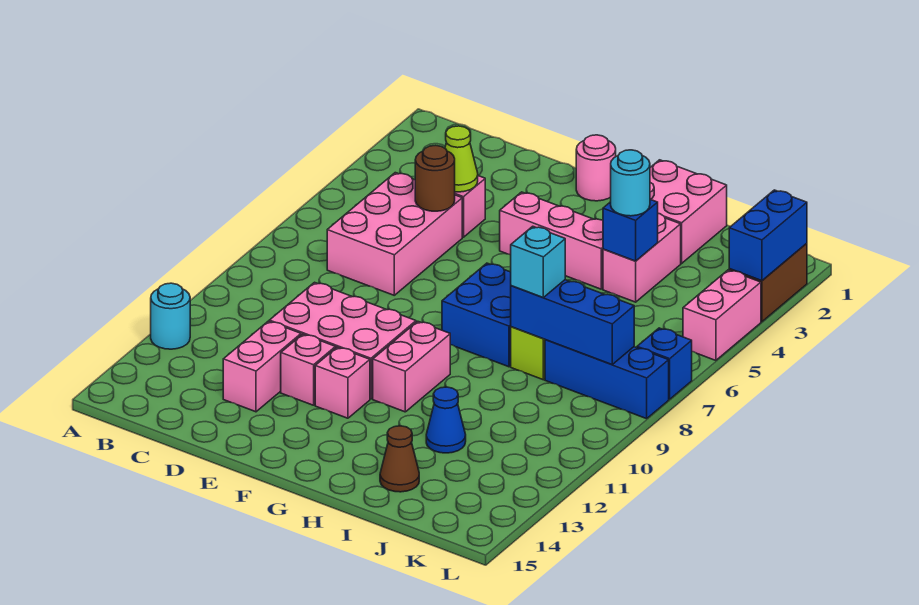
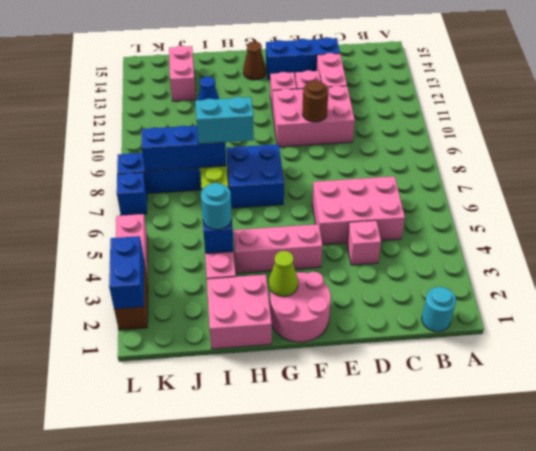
cyan 1x1 round brick [151,283,190,349] -> cyan 1x1 round brick moved to [422,287,456,332]
pink 2x3 brick [327,173,462,295] -> pink 2x3 brick turned to [312,176,405,245]
lime 1x1 cone [445,126,478,192] -> lime 1x1 cone moved to [269,251,298,297]
brown 1x1 round brick [415,145,455,211] -> brown 1x1 round brick moved to [302,80,329,122]
none -> blue 1x3 brick [266,37,340,79]
pink 1x1 round brick [576,135,616,201] -> pink 2x2 round brick [270,272,331,342]
pink 1x2 brick [373,321,450,412] -> pink 1x2 brick moved to [169,46,196,101]
cyan 1x1 brick [511,226,565,297] -> cyan 1x2 brick [195,97,254,144]
brown 1x1 cone [380,426,419,492] -> brown 1x1 cone moved to [243,41,266,80]

